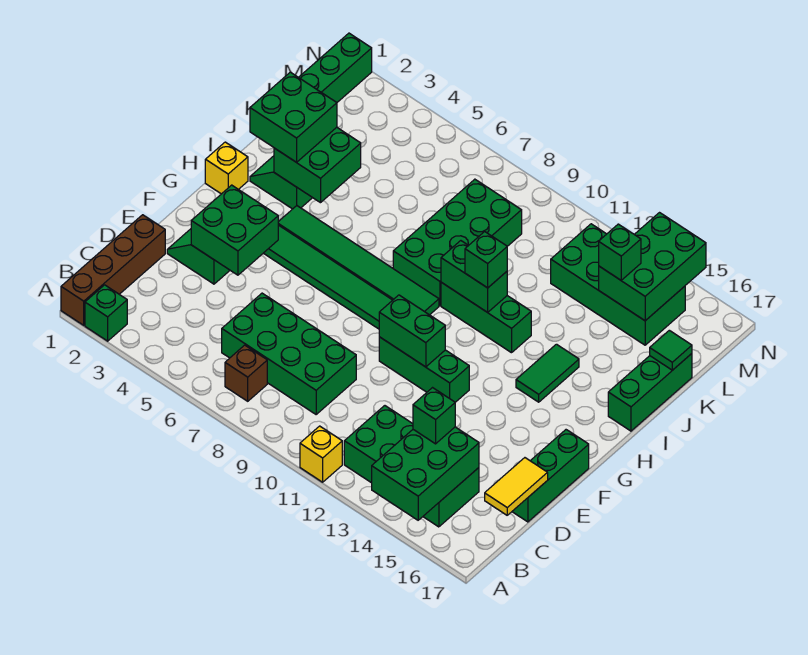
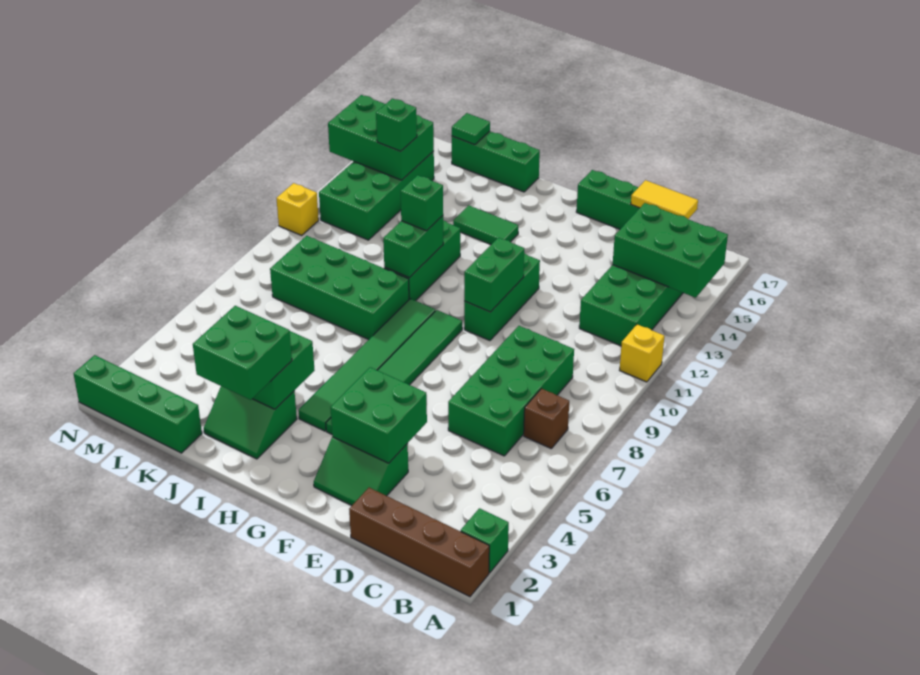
green 1x1 brick [413,388,455,444] -> none
yellow 1x1 brick [205,142,248,194] -> yellow 1x1 brick moved to [276,183,319,235]

